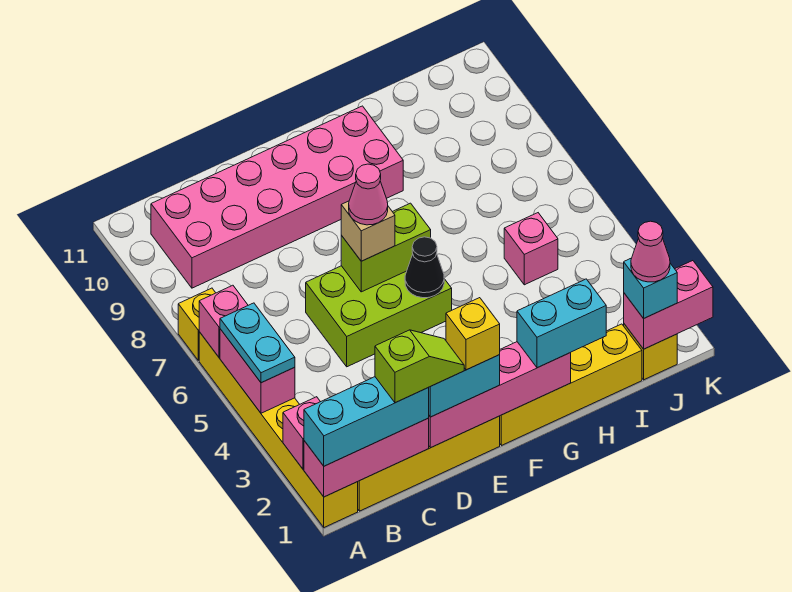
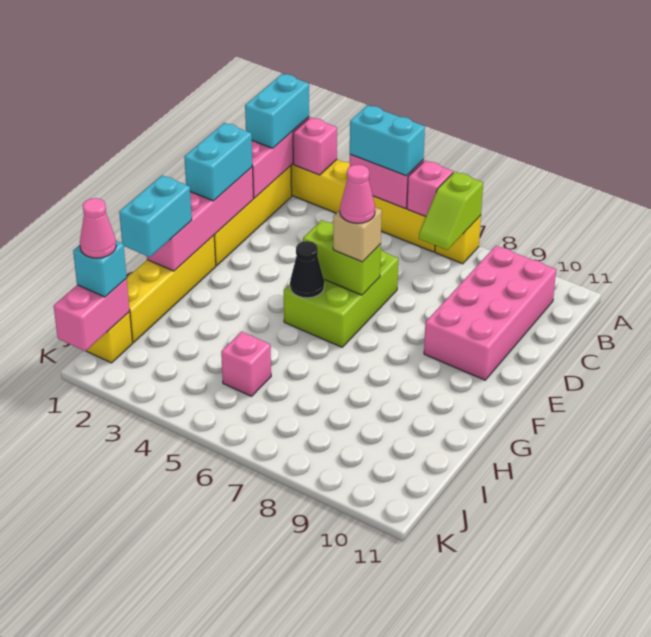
cyan 1x3 brick [304,377,429,466] -> cyan 1x2 brick [245,74,309,148]
cyan 1x2 plate [220,303,295,383] -> cyan 1x2 brick [350,105,425,176]
pink 2x6 brick [151,106,403,288] -> pink 2x4 brick [424,246,556,380]
lime 1x2 slope [375,330,464,403] -> lime 1x2 slope moved to [419,172,483,250]
yellow 1x1 brick [446,298,500,370] -> none
lime 1x2 brick [341,203,431,292] -> lime 1x2 brick turned to [303,220,381,295]

